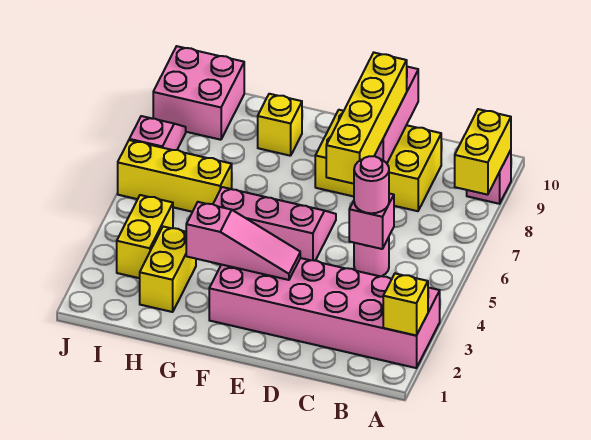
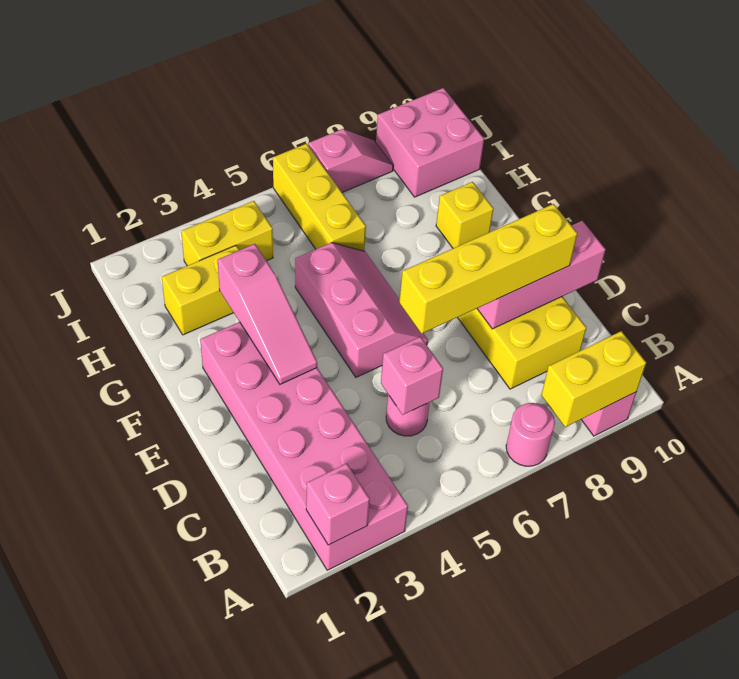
yellow 1x1 brick [383,273,428,336] -> pink 1x1 brick [306,463,370,545]
pink 1x1 round brick [354,156,389,213] -> pink 1x1 round brick moved to [506,403,555,466]

